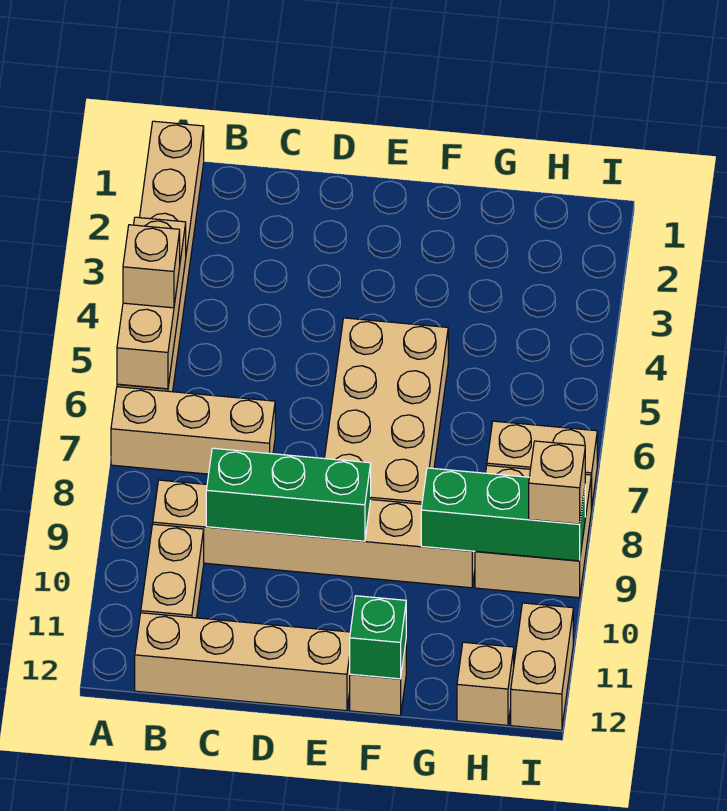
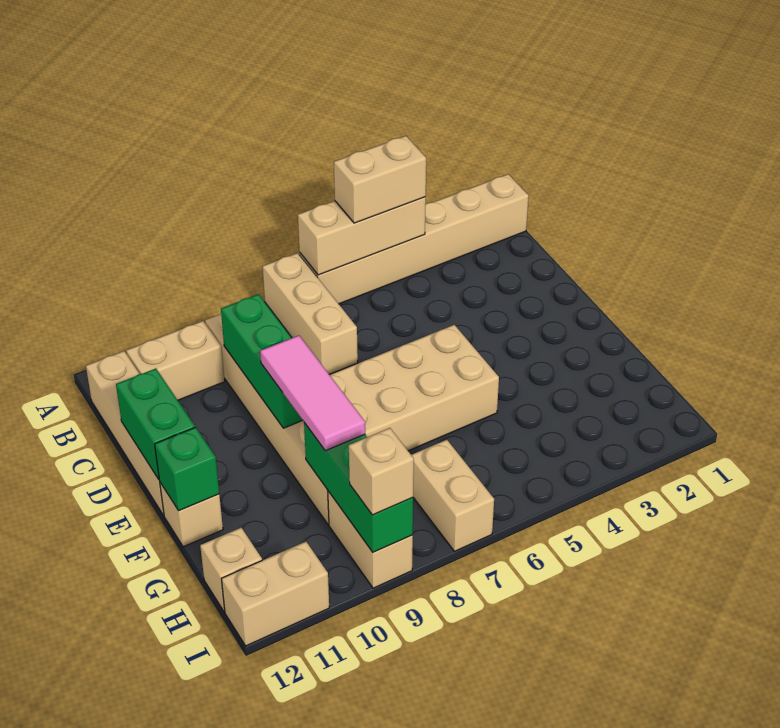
tan 1x1 brick [123,225,180,308] -> tan 1x2 brick [334,136,426,223]
none -> green 1x2 brick [116,369,195,479]
none -> pink 1x3 tile [260,336,365,451]
tan 2x2 brick [475,465,591,598] -> tan 1x2 brick [328,491,413,588]

